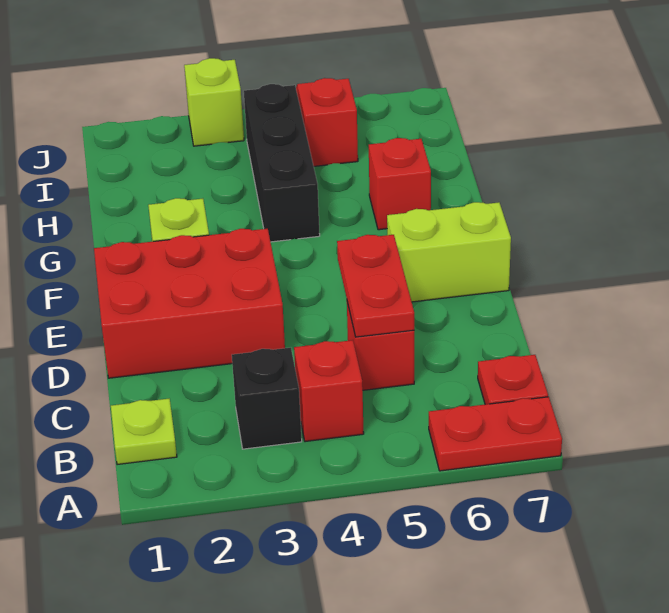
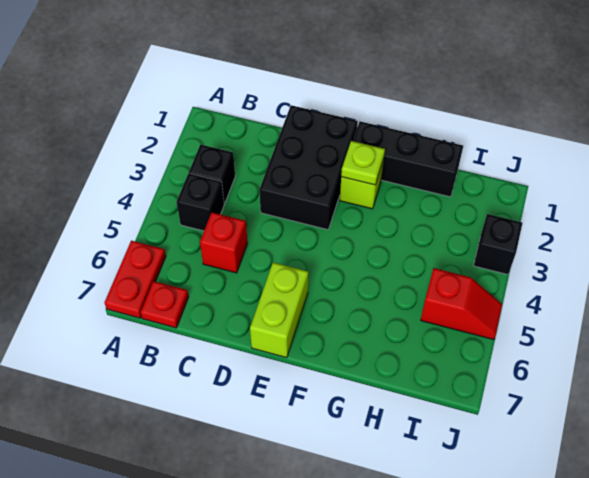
lime 1x1 plate [111,399,177,465] -> lime 1x1 plate moved to [341,141,385,185]
red 1x1 brick [294,340,364,442] -> black 1x1 brick [177,173,224,231]
red 1x2 plate [337,235,414,337] -> none
red 2x3 brick [94,229,285,378] -> black 2x3 brick [259,105,358,230]
black 1x3 brick [244,84,320,242] -> black 1x3 brick moved to [353,121,463,197]
red 1x1 brick [369,138,431,230] -> none
lime 1x1 brick [184,58,244,146] -> black 1x1 brick [473,214,522,275]

